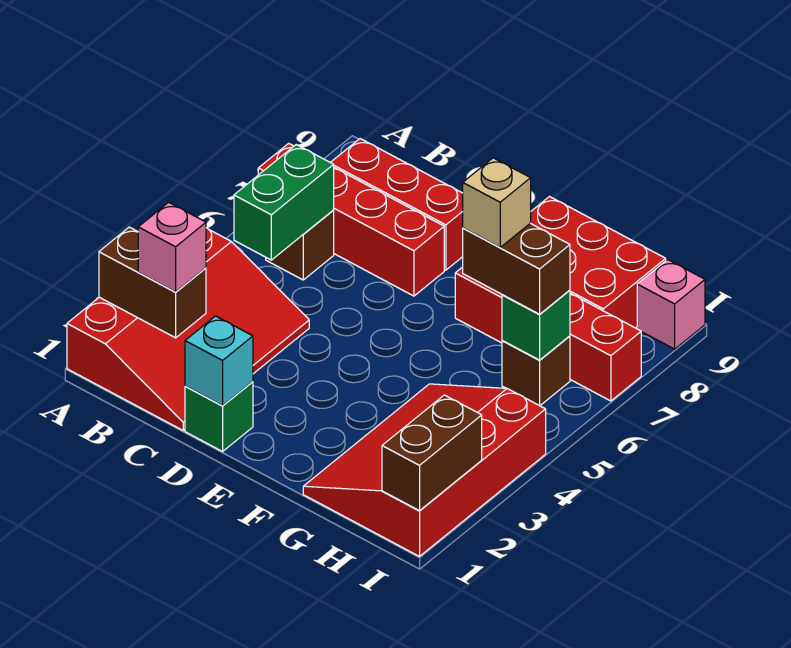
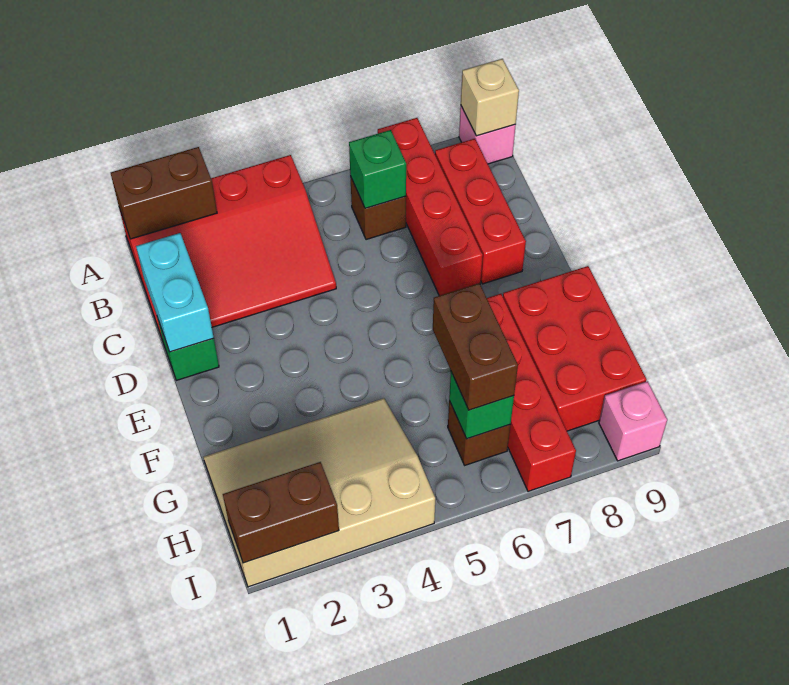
brown 1x2 brick [99,227,206,338] -> brown 1x2 brick turned to [111,147,217,239]
pink 1x1 brick [138,202,206,292] -> pink 1x1 brick moved to [459,106,516,164]
green 1x2 brick [234,145,334,260] -> green 1x1 brick [349,130,406,208]
cyan 1x1 brick [185,316,253,406] -> cyan 1x2 brick [136,233,214,352]
red 3x4 slope [303,384,546,556] -> tan 3x4 slope [203,398,435,587]
tan 1x1 brick [463,158,531,247] -> tan 1x1 brick moved to [461,59,519,136]

